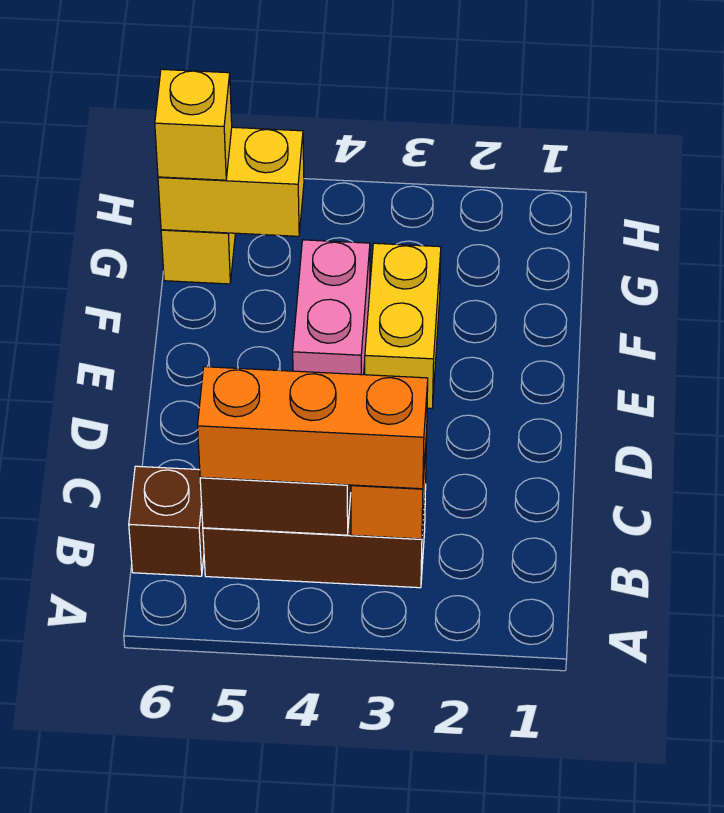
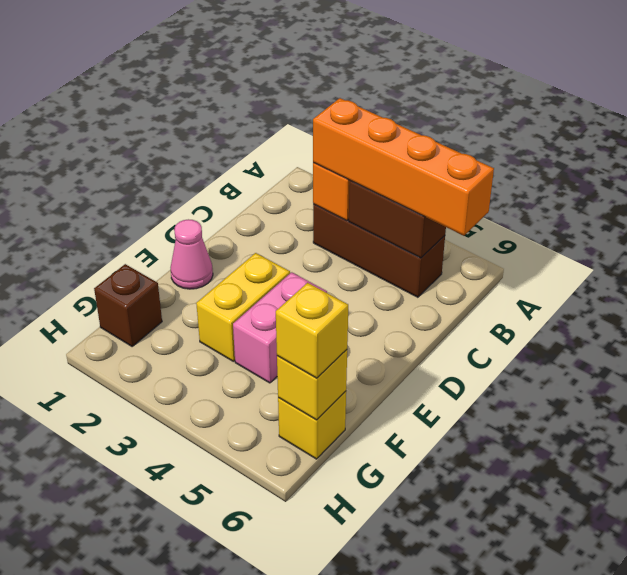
orange 1x3 brick [198,367,428,489] -> orange 1x4 brick [313,98,494,236]
brown 1x1 brick [129,466,204,576] -> brown 1x1 brick moved to [94,264,162,346]
none -> pink 1x1 cone [171,219,213,289]
yellow 1x2 brick [158,127,304,236] -> yellow 1x1 brick [277,350,347,420]

